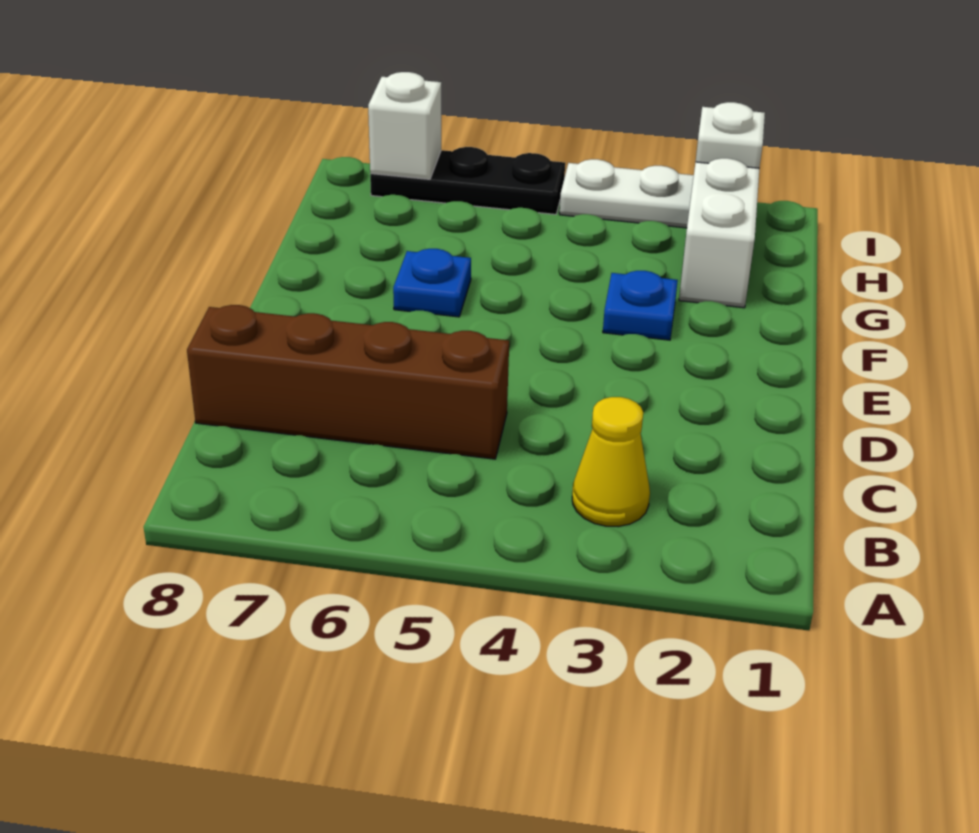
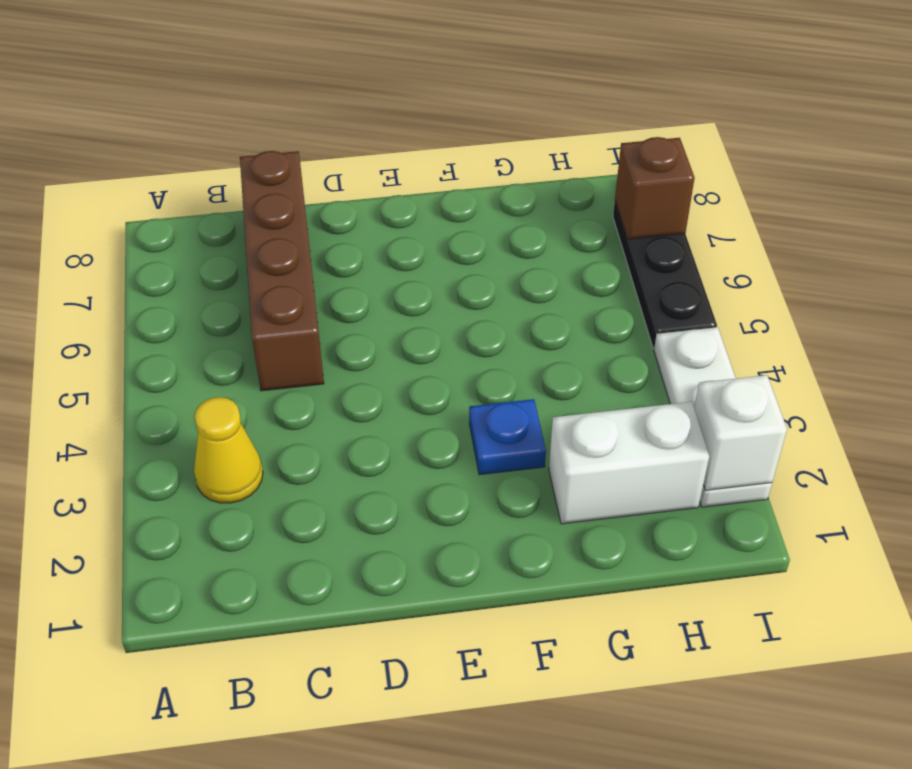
blue 1x1 plate [393,249,471,317] -> none
white 1x1 brick [368,72,441,179] -> brown 1x1 brick [615,137,695,239]

